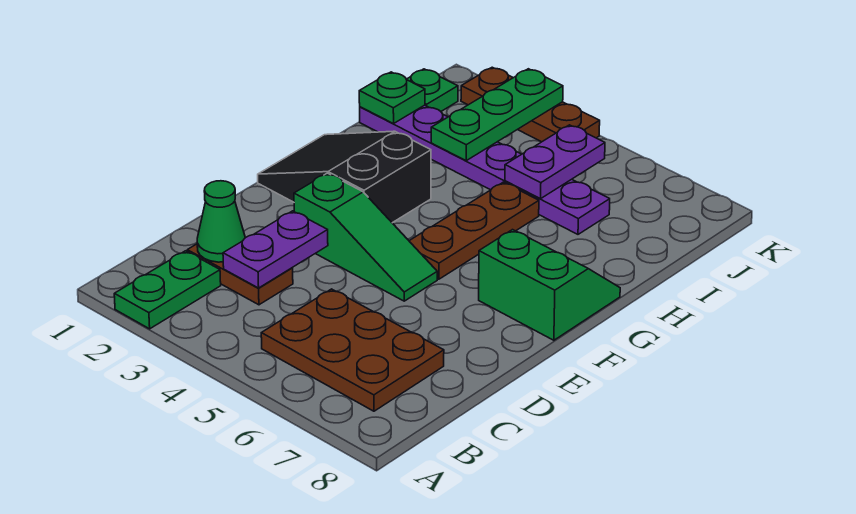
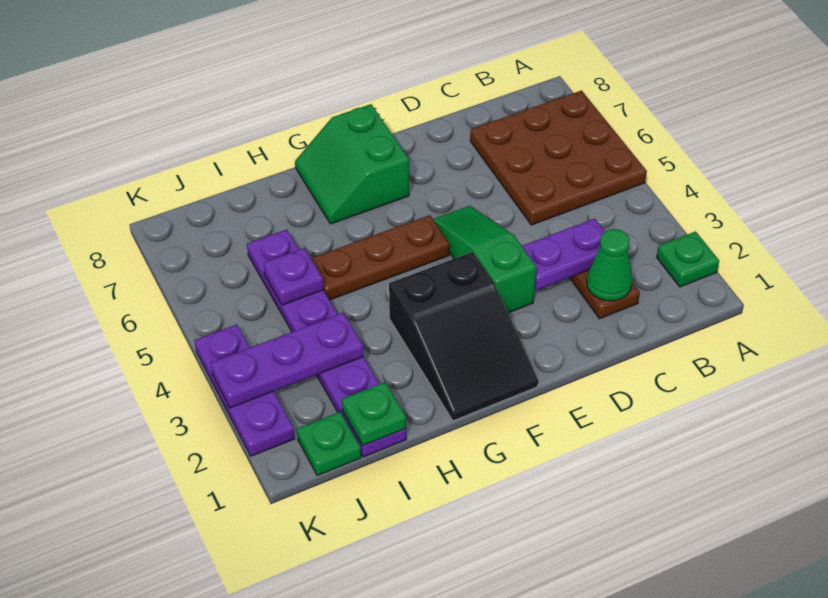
green 1x2 plate [114,251,221,329] -> green 1x1 plate [657,231,719,287]
brown 2x3 plate [261,289,444,411] -> brown 3x3 plate [470,91,647,225]
green 1x3 plate [431,69,563,161] -> purple 1x3 plate [211,313,363,408]
purple 1x2 plate [505,125,605,199] -> purple 1x1 plate [264,248,324,305]
brown 1x3 plate [461,67,600,142] -> purple 1x3 plate [195,324,295,456]

